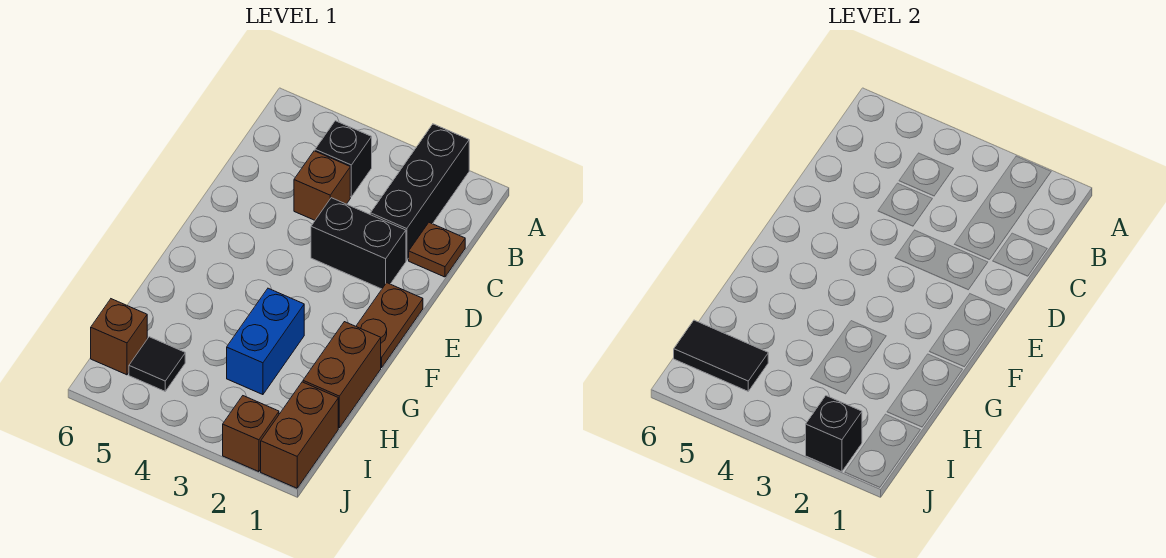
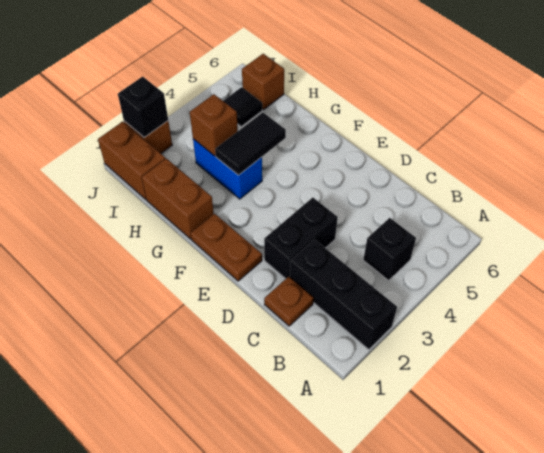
brown 1x1 brick [294,151,350,220] -> brown 1x1 brick moved to [190,94,238,156]
black 1x2 tile [674,320,768,391] -> black 1x2 tile moved to [215,113,286,175]

